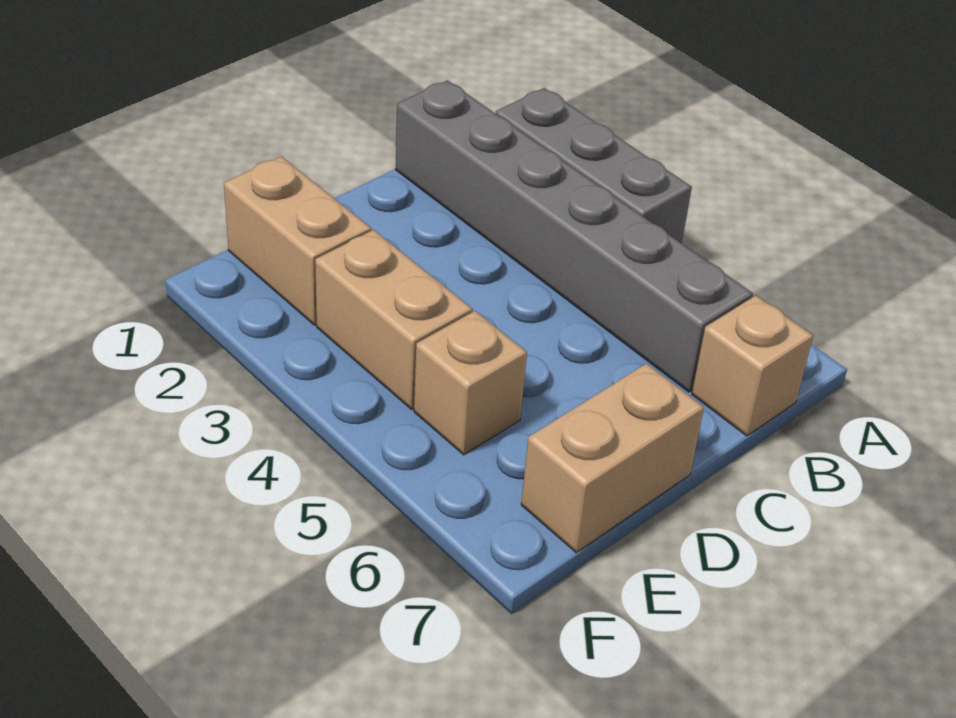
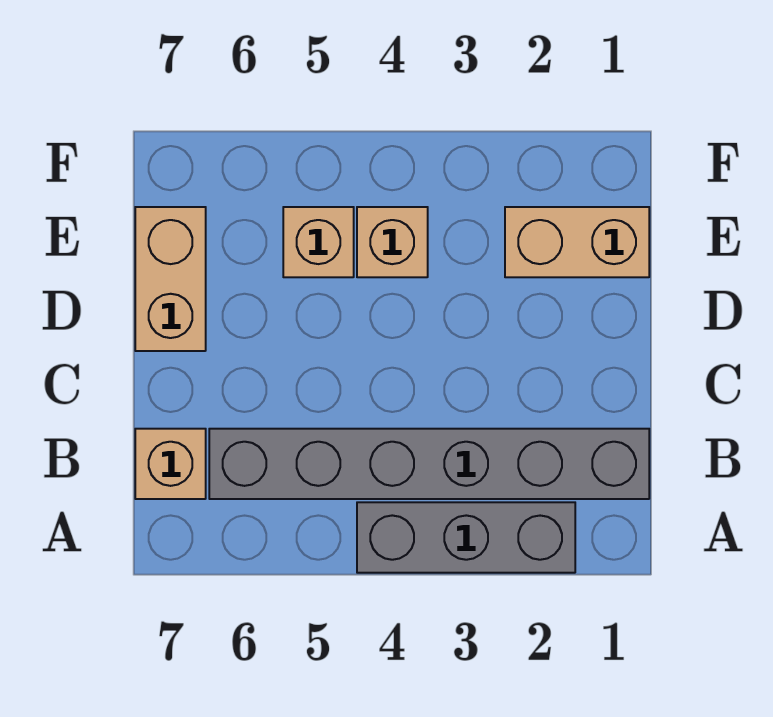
tan 1x2 brick [315,230,473,409] -> tan 1x1 brick [357,207,428,277]

